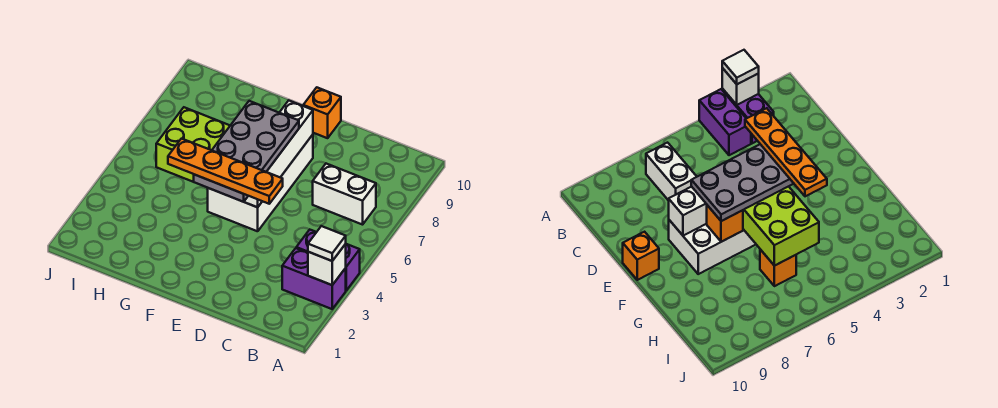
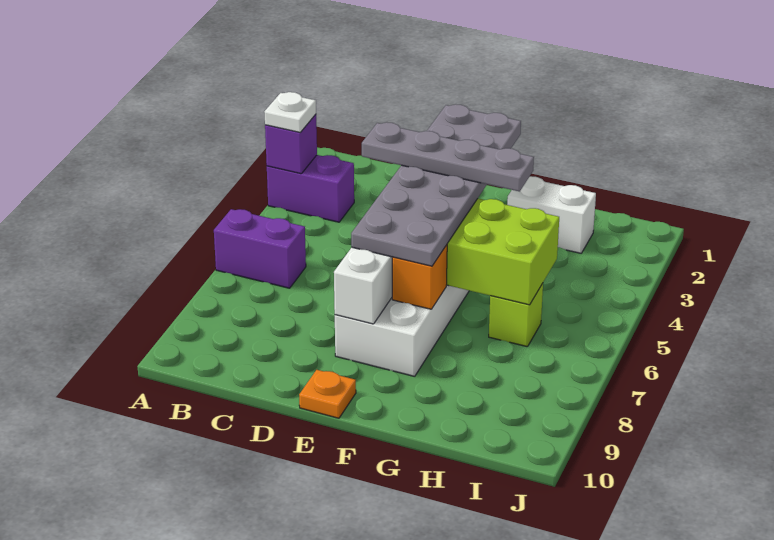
white 1x1 brick [308,244,346,285] -> purple 1x1 brick [265,114,317,174]
white 1x1 tile [308,226,346,261] -> white 1x1 plate [264,92,316,132]
purple 1x2 brick [296,230,360,290] -> purple 1x2 brick moved to [214,209,306,288]
white 1x2 brick [313,164,376,225] -> white 1x2 brick moved to [507,176,596,253]
orange 1x4 plate [168,139,283,204] -> grey 1x4 plate [362,122,534,191]
grey 2x4 plate [194,101,299,202] -> grey 2x6 plate [351,104,521,266]
orange 1x1 brick [303,87,341,138] -> orange 1x1 plate [299,370,356,418]
orange 1x1 brick [760,249,796,286] -> lime 1x1 brick [489,283,543,347]

